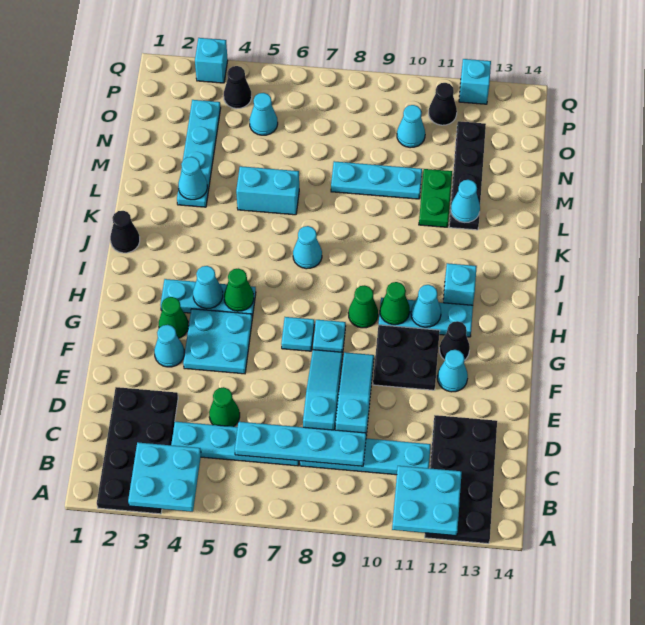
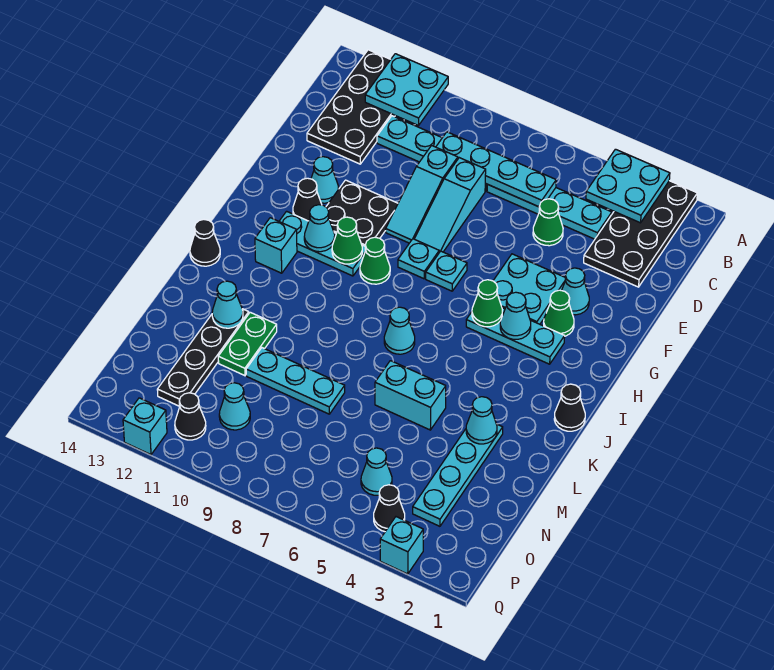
none -> black 1x1 cone [190,220,220,266]

